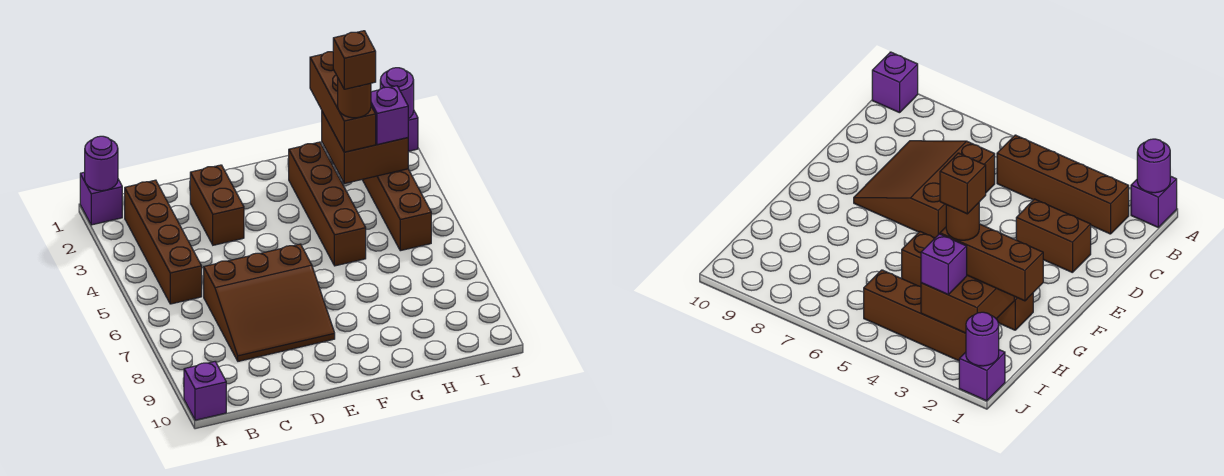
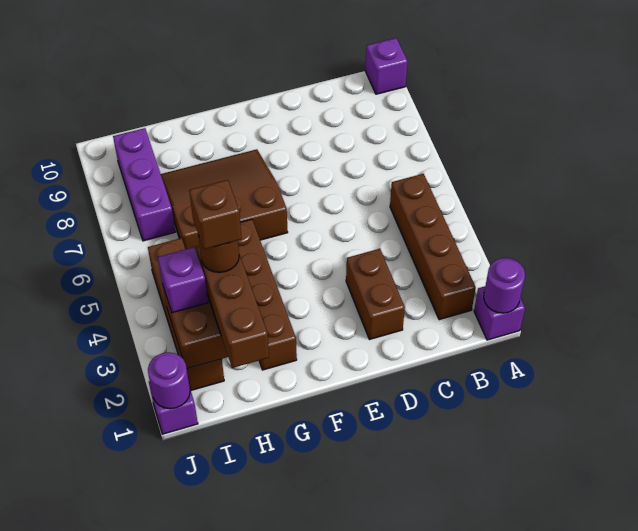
brown 3x3 slope [204,244,335,361] -> brown 3x3 slope moved to [161,149,288,255]
none -> purple 1x3 brick [113,128,175,241]

